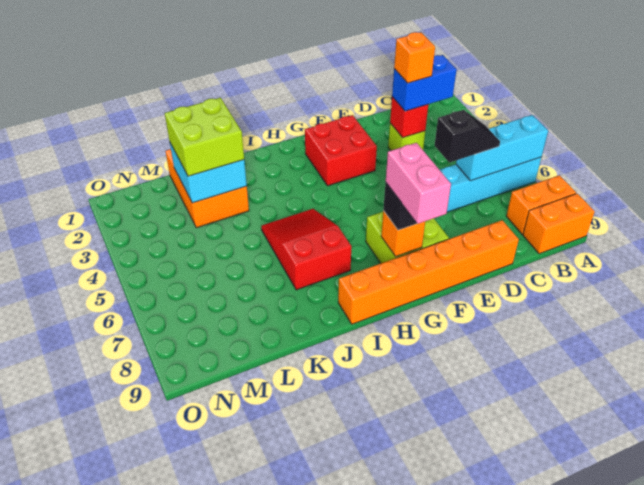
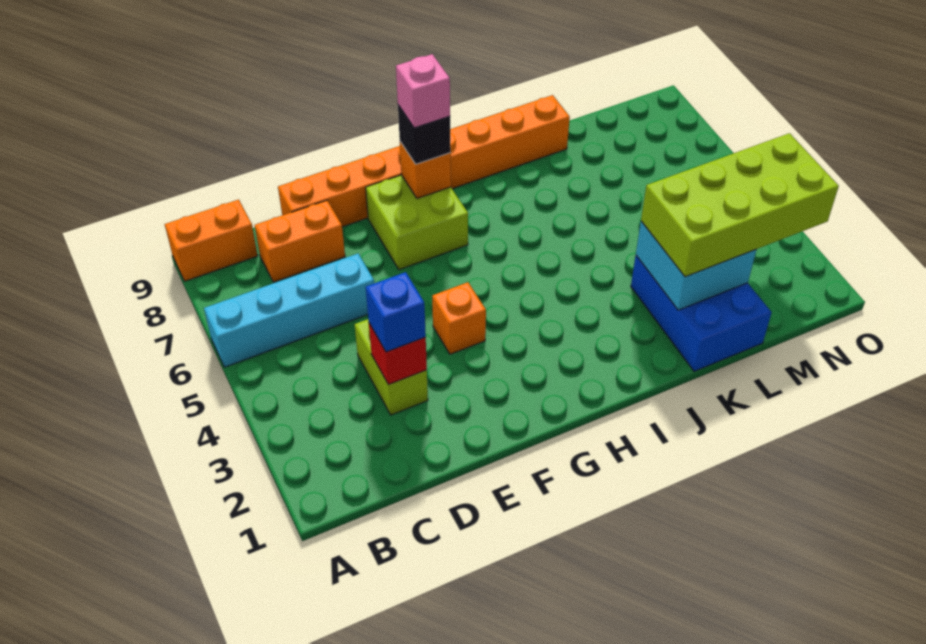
cyan 1x3 brick [456,115,548,181] -> none
orange 1x2 brick [506,175,576,234] -> orange 1x2 brick moved to [255,200,345,282]
blue 1x2 brick [392,55,457,111] -> blue 1x1 brick [366,272,426,352]
black 1x2 slope [435,110,500,162] -> none
lime 1x1 brick [388,123,425,150] -> lime 1x2 brick [355,319,428,415]
orange 1x1 brick [394,32,435,83] -> orange 1x1 brick moved to [432,282,486,354]
orange 1x6 brick [338,220,519,324] -> orange 1x8 brick [278,95,570,227]
red 2x2 brick [305,115,377,186] -> none
pink 1x2 brick [386,143,451,224] -> pink 1x1 brick [396,54,450,128]
red 2x3 slope [261,209,351,290] -> none
orange 2x3 brick [166,149,249,228] -> blue 2x3 brick [631,256,772,371]
lime 2x2 brick [165,98,244,176] -> lime 2x4 brick [641,133,839,277]

